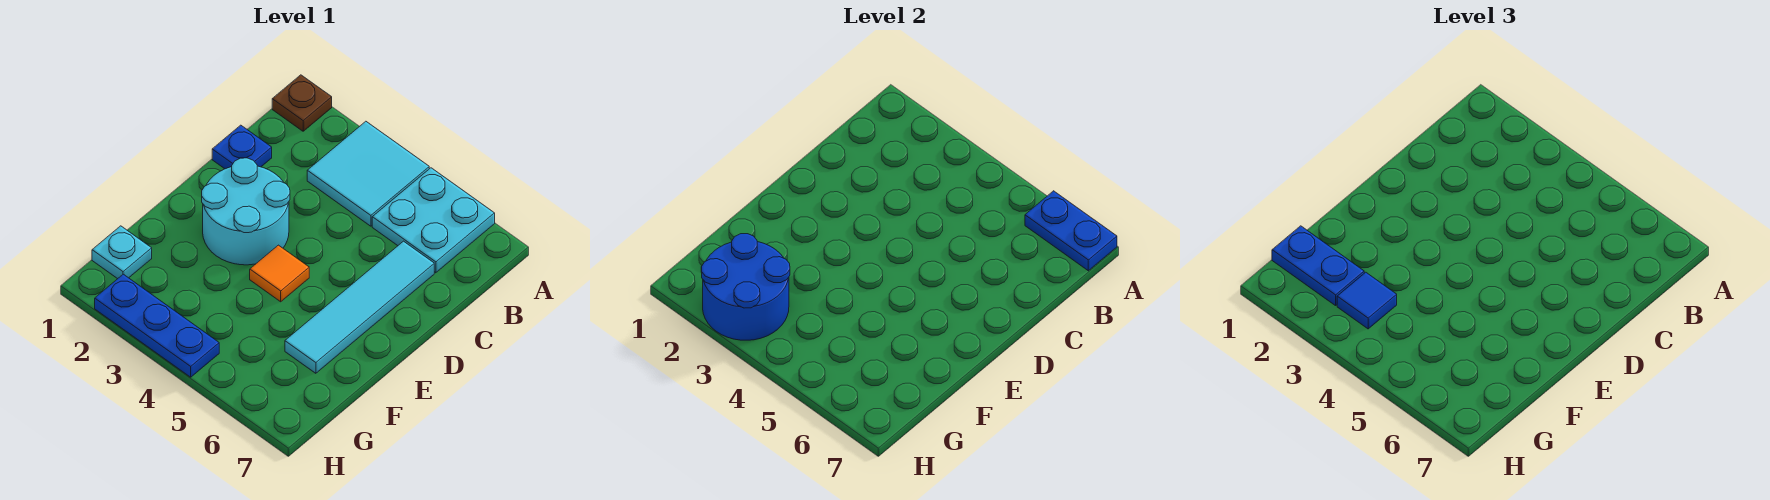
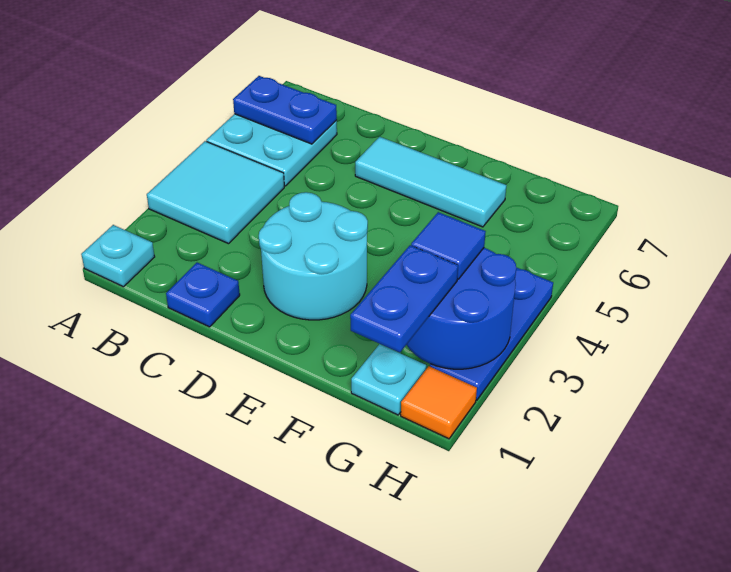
brown 1x1 plate [272,75,332,131] -> cyan 1x1 plate [81,225,155,287]
blue 1x2 plate [1025,191,1117,271] -> blue 1x2 plate turned to [233,76,337,144]
cyan 1x4 tile [285,241,434,373] -> cyan 1x3 tile [355,137,506,227]
orange 1x1 tile [250,245,309,302] -> orange 1x1 tile moved to [401,366,477,439]

